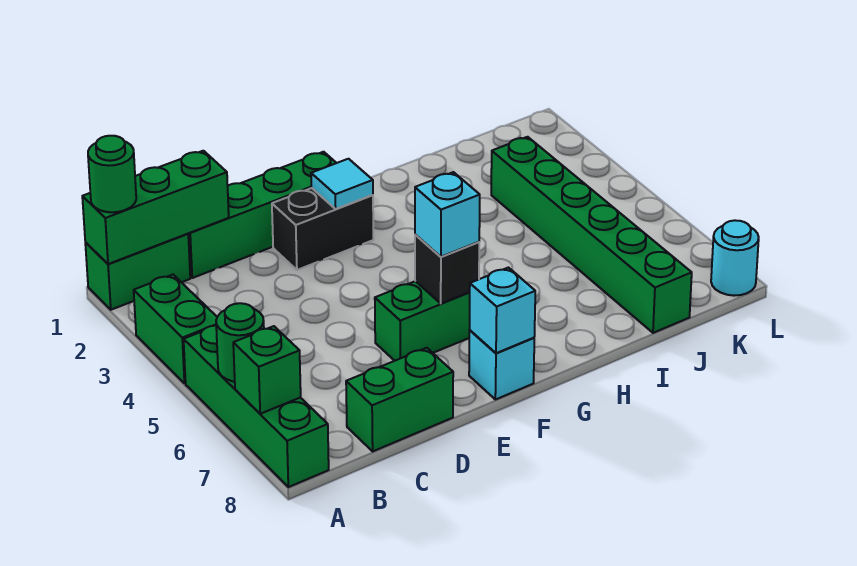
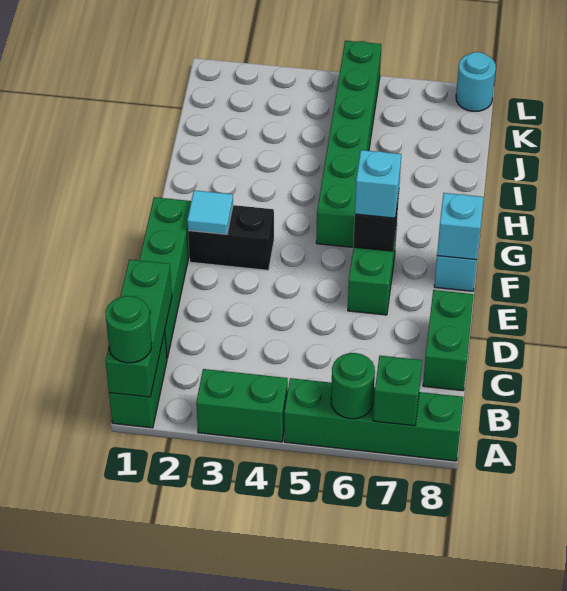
black 1x2 brick [272,188,373,270] -> black 1x2 brick turned to [188,205,274,270]
green 1x6 brick [491,137,692,333] -> green 1x6 brick turned to [316,41,381,247]

